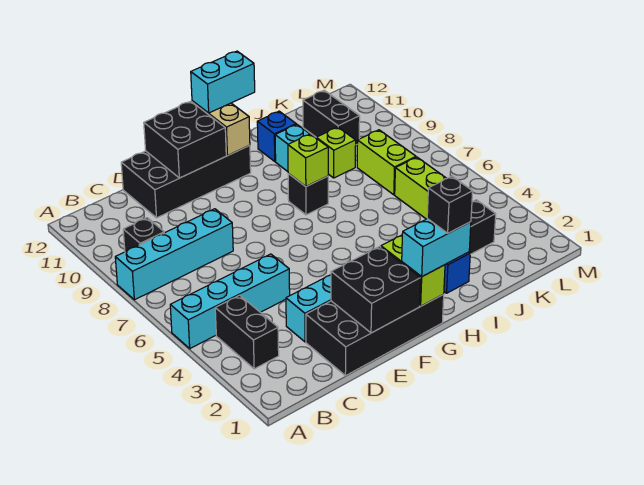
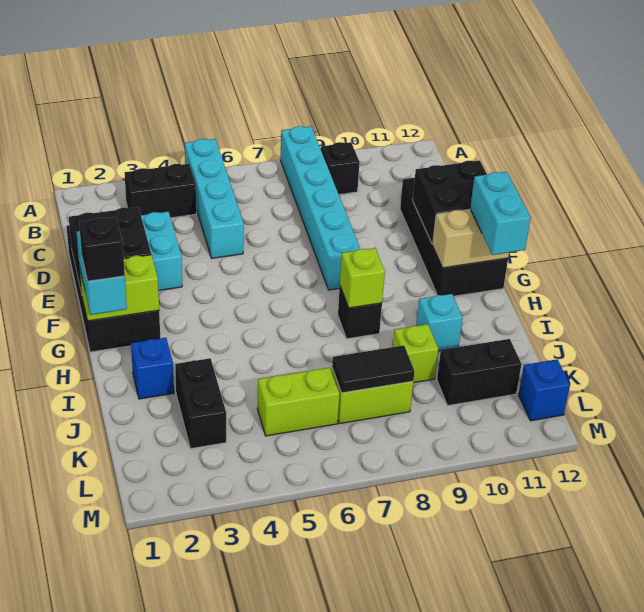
cyan 1x4 brick [115,209,233,300] -> cyan 1x6 brick [280,126,360,290]
blue 1x1 brick [257,111,296,161] -> blue 1x1 brick moved to [519,359,570,421]
none -> black 1x2 tile [332,345,415,393]

